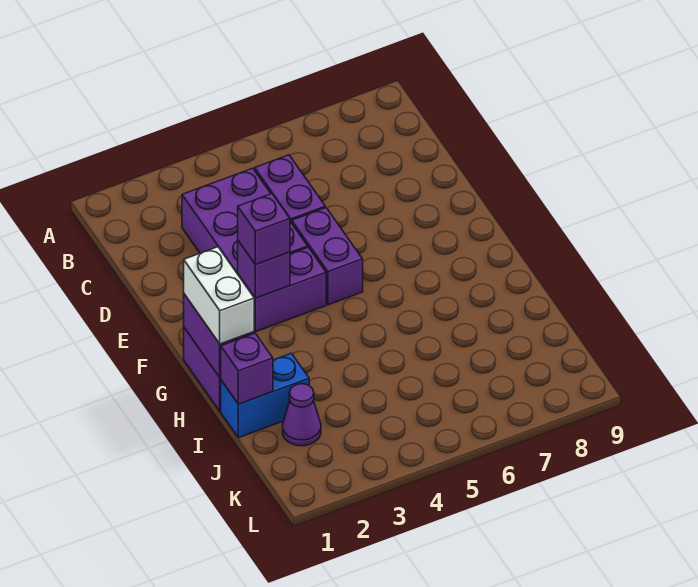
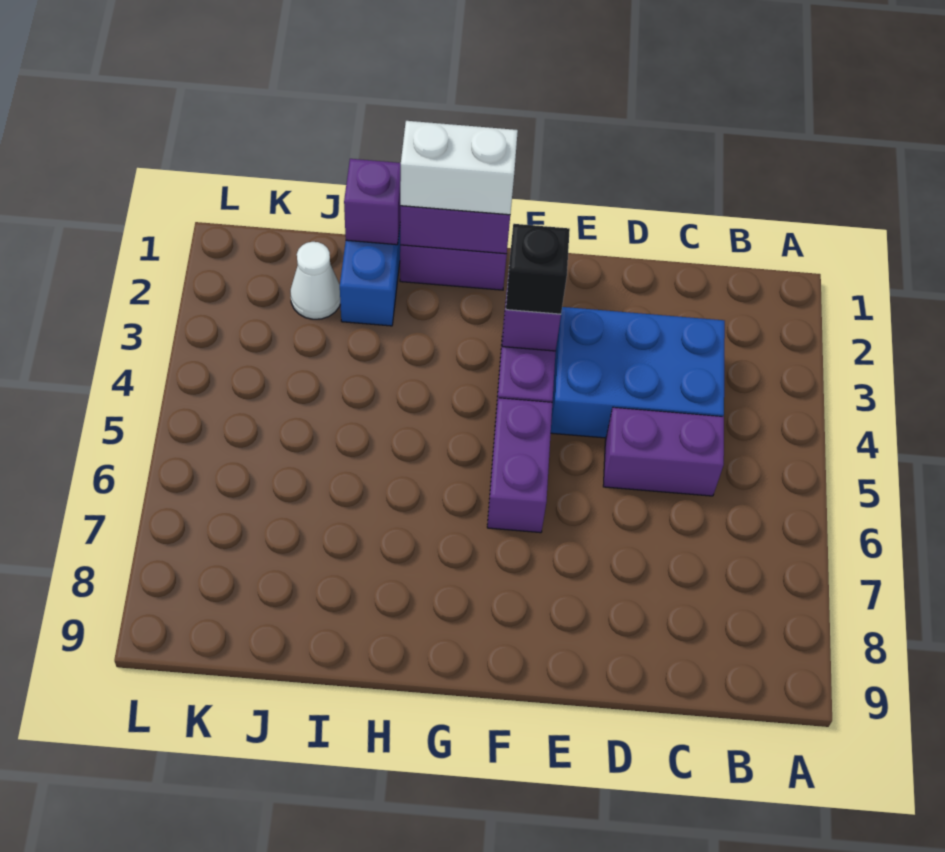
purple 2x3 brick [182,168,308,274] -> blue 2x3 brick [551,307,725,438]
purple 1x2 brick [292,208,363,305] -> purple 1x2 brick turned to [487,398,552,533]
purple 1x1 brick [238,194,290,265] -> black 1x1 brick [506,224,570,314]
purple 1x1 cone [283,384,321,446] -> white 1x1 cone [290,242,340,319]

